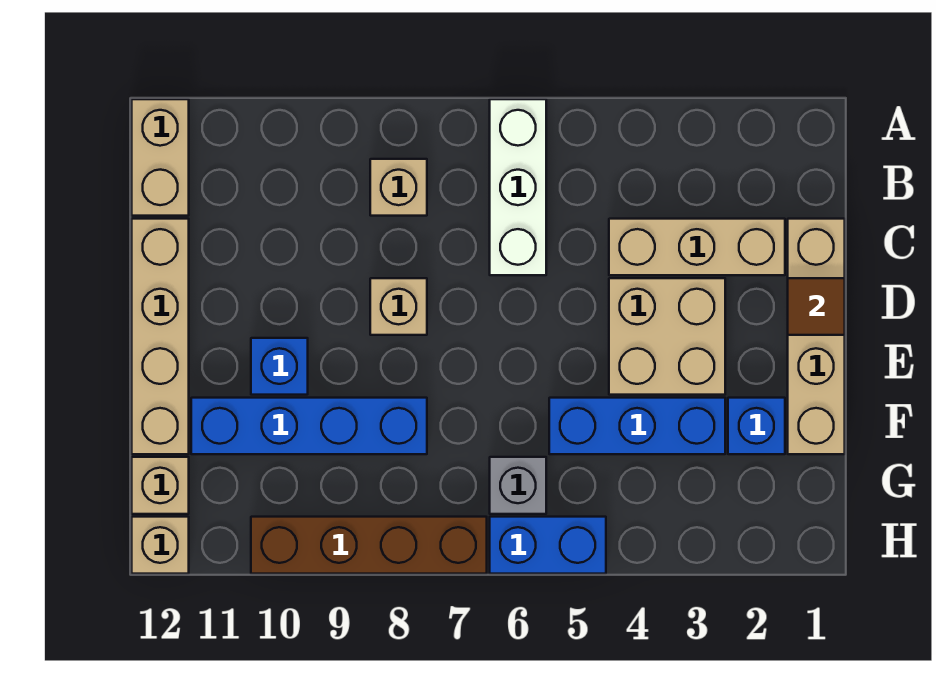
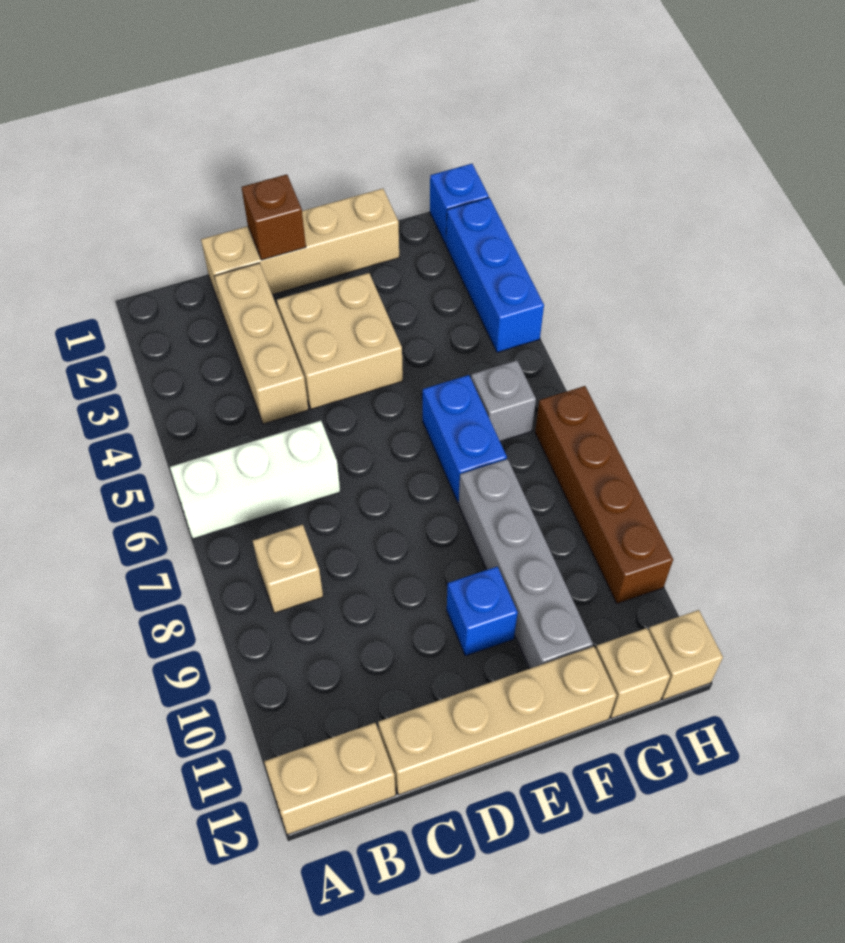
brown 1x1 tile [788,278,845,335] -> brown 1x1 brick [242,174,306,260]
tan 1x1 brick [370,278,427,335] -> none
blue 1x1 brick [728,398,785,454] -> blue 1x1 brick moved to [430,164,489,244]
blue 1x3 brick [549,398,725,454] -> blue 1x3 brick moved to [446,198,544,352]
blue 1x4 brick [191,398,427,454] -> grey 1x4 brick [459,459,593,669]
blue 1x2 brick [490,517,606,574] -> blue 1x2 brick moved to [423,375,507,503]

